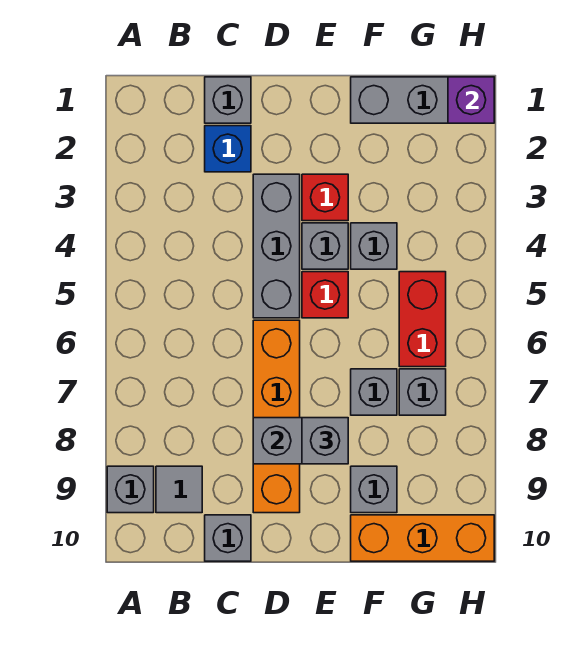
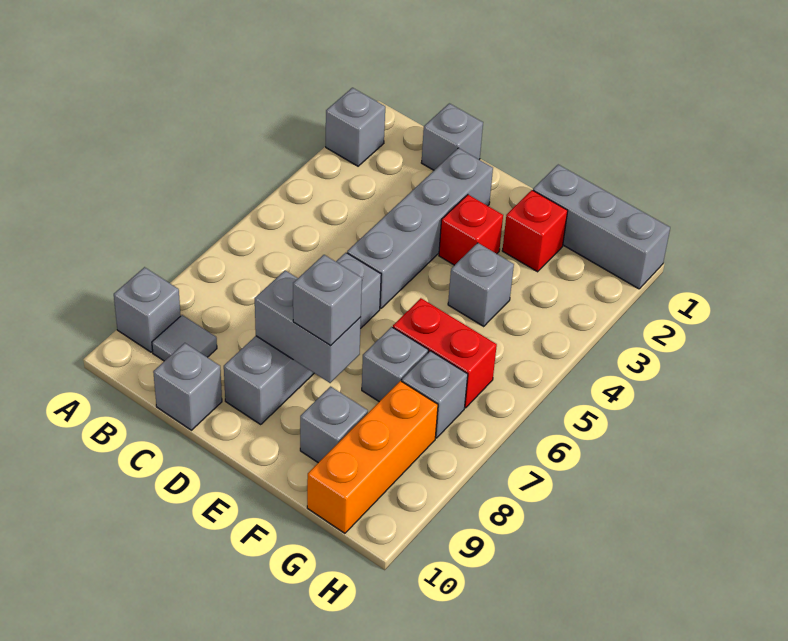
blue 1x1 brick [205,126,251,172] -> none
grey 1x3 brick [253,174,300,318] -> grey 1x4 brick [347,148,493,309]
orange 1x4 brick [253,320,300,513] -> grey 1x4 brick [224,253,381,424]
grey 1x1 brick [302,223,348,269] -> grey 1x1 brick moved to [326,88,385,166]
red 1x1 brick [302,272,348,318] -> red 1x1 brick moved to [502,190,568,272]
orange 1x3 brick [351,515,494,561] -> orange 1x3 brick turned to [307,381,438,533]
red 1x2 brick [399,272,446,367] -> red 1x2 brick turned to [393,298,497,408]
purple 1x1 brick [448,77,494,123] -> none

